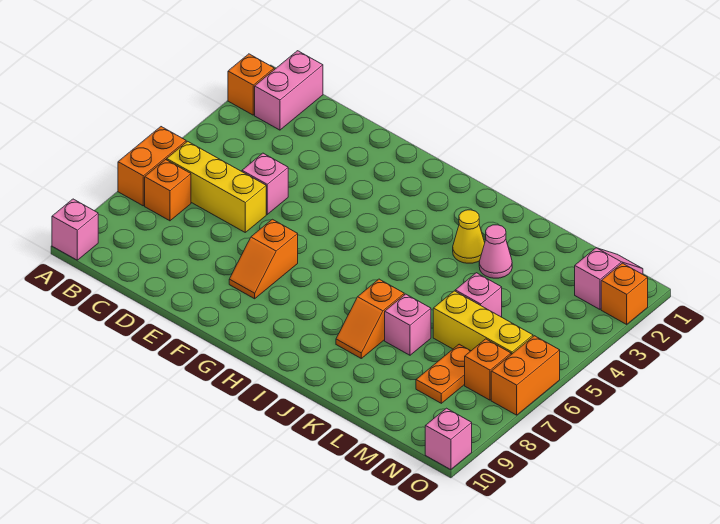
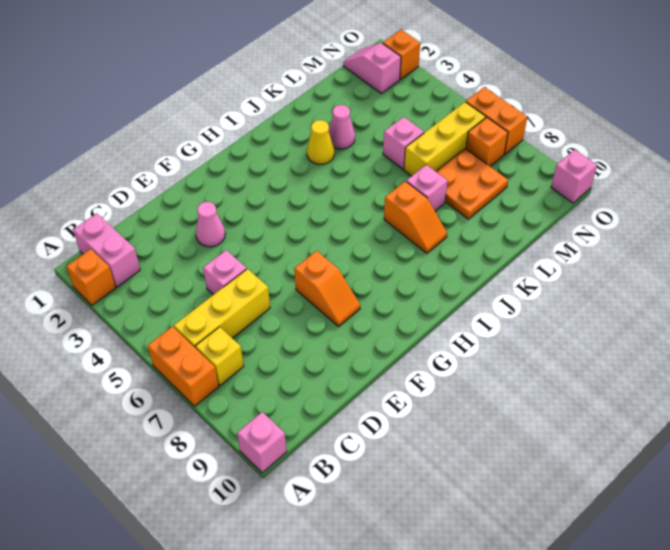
orange 1x1 brick [145,160,191,221] -> yellow 1x1 brick [195,327,244,385]
none -> pink 1x1 cone [196,202,225,247]
orange 1x2 plate [416,344,470,403] -> orange 2x2 plate [436,149,508,219]

